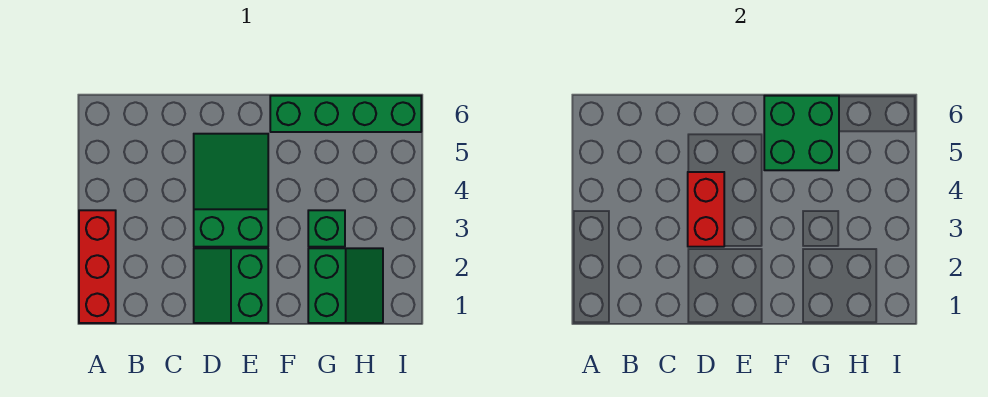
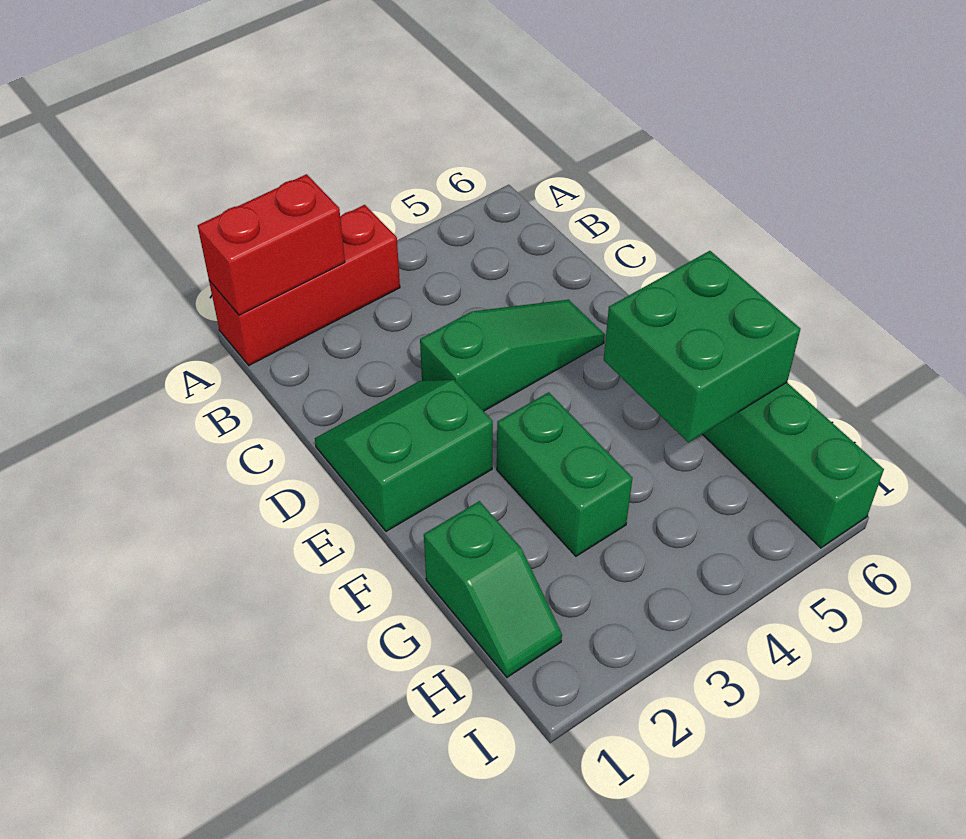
green 2x3 slope [194,134,268,247] -> green 1x3 slope [420,300,605,411]
red 1x2 brick [688,172,724,247] -> red 1x2 brick moved to [198,174,345,315]
green 2x2 slope [308,248,383,323] -> green 1x2 slope [424,501,562,677]
green 1x1 brick [308,210,345,247] -> green 1x2 brick [497,392,632,556]

